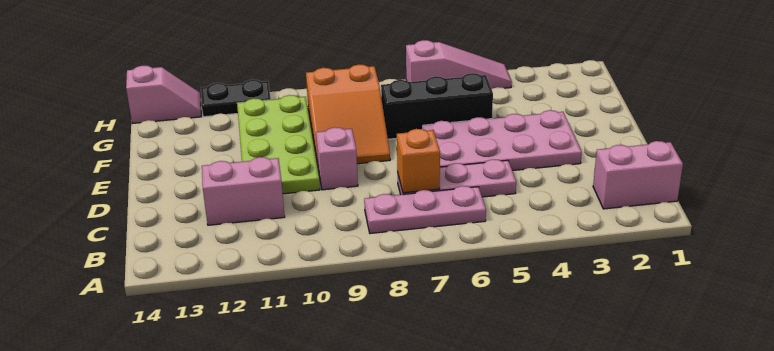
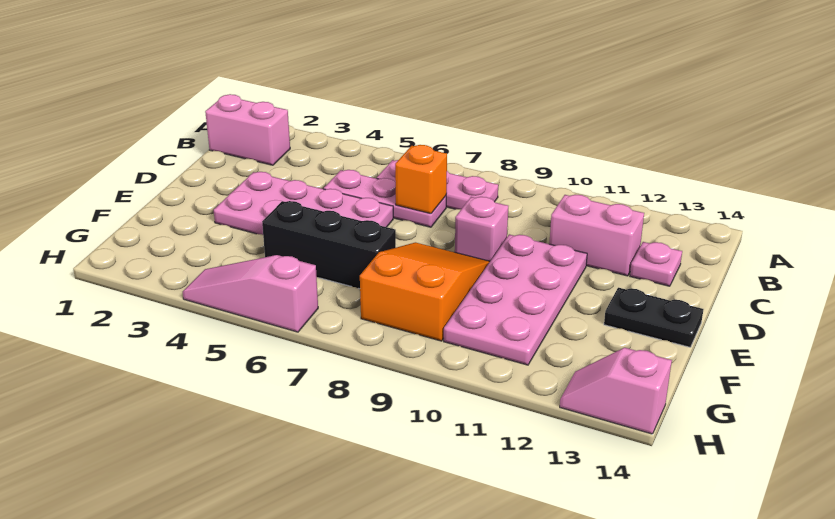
none -> pink 1x1 plate [630,242,682,286]
lime 2x4 plate [237,95,320,194] -> pink 2x4 plate [444,234,587,365]
black 1x2 plate [201,80,271,117] -> black 1x2 plate moved to [604,288,703,347]

